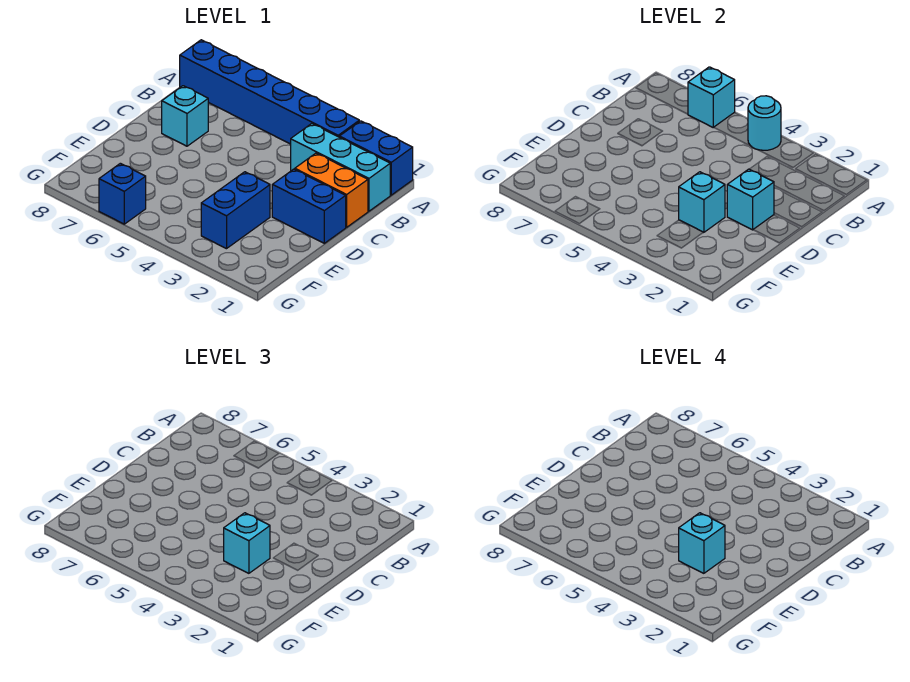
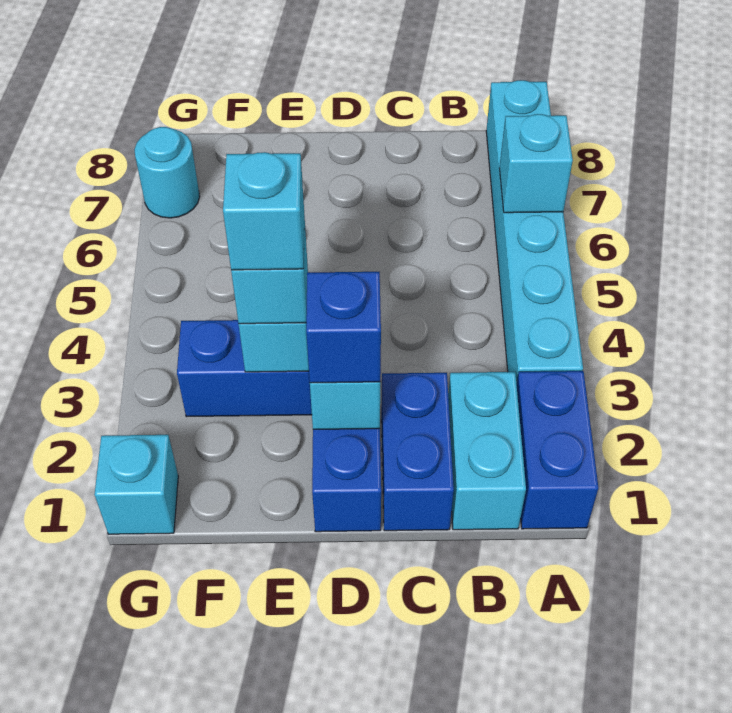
blue 1x6 brick [180,40,359,144] -> cyan 1x6 brick [486,80,583,384]
cyan 1x1 round brick [748,96,781,150] -> cyan 1x1 round brick moved to [134,127,200,218]
cyan 1x3 brick [291,124,390,211] -> cyan 1x2 brick [448,372,526,530]
orange 1x2 brick [295,153,368,227] -> blue 1x2 brick [381,373,454,531]
cyan 1x1 brick [162,86,208,146] -> cyan 1x1 brick moved to [94,435,178,534]
blue 1x1 brick [99,163,146,224] -> blue 1x1 brick moved to [306,272,381,383]

